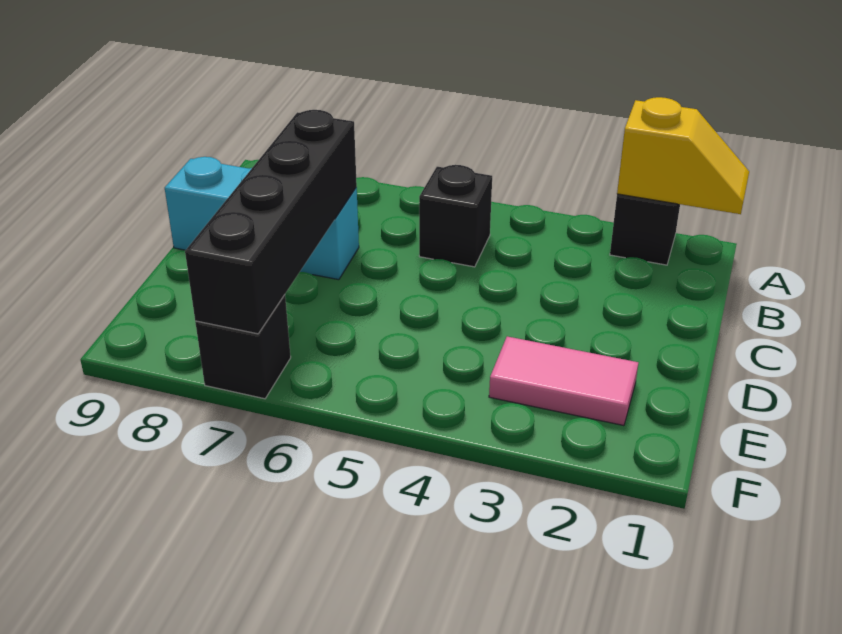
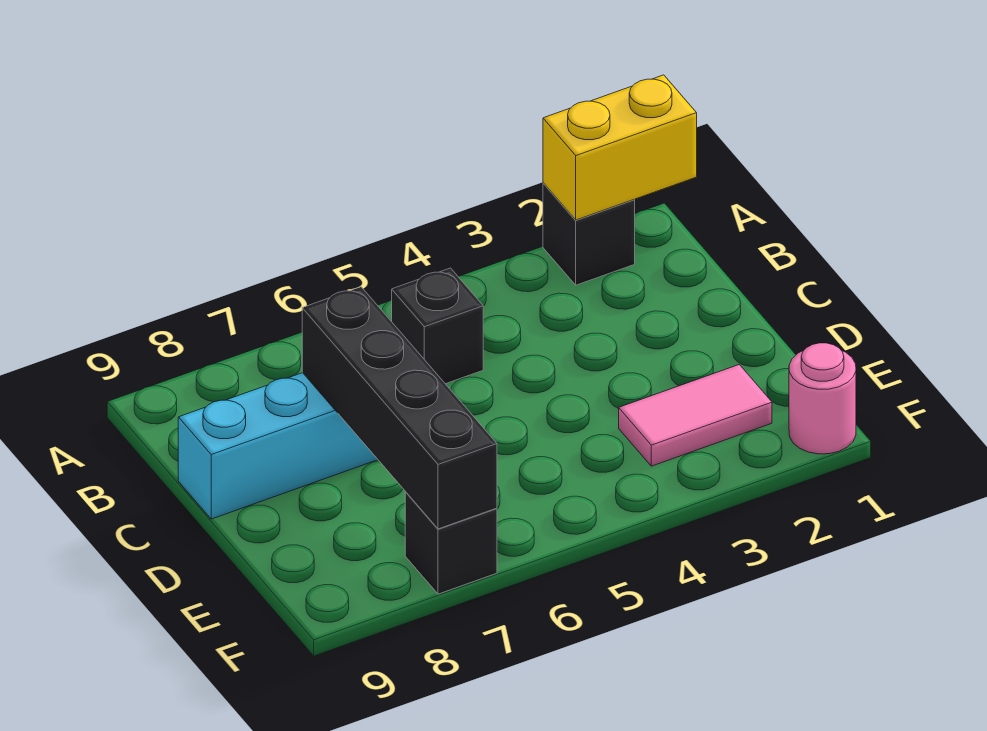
yellow 1x2 slope [617,97,749,214] -> yellow 1x2 brick [543,75,697,220]
none -> pink 1x1 round brick [789,343,856,454]

